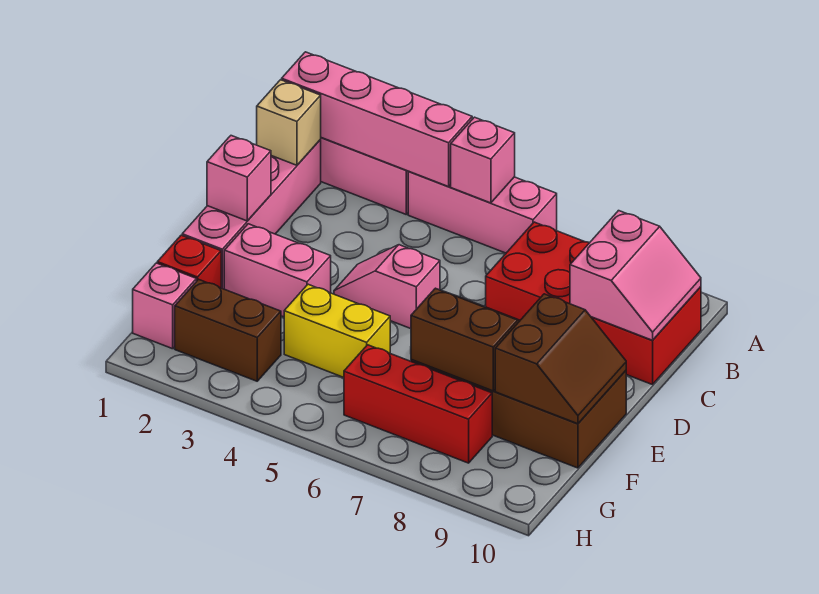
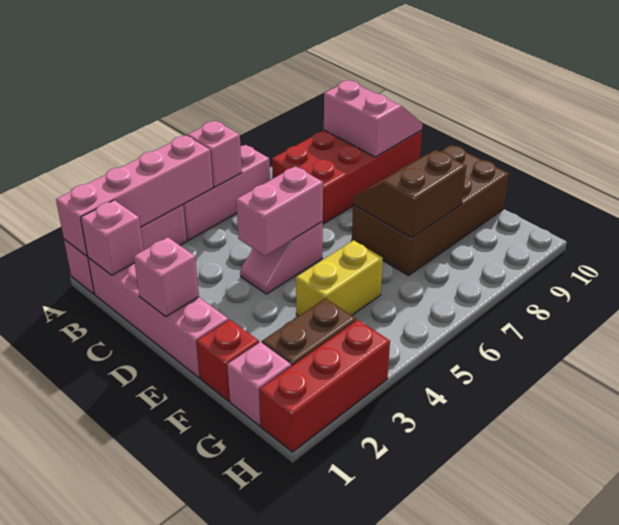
tan 1x1 brick [257,80,321,165] -> pink 1x1 brick [81,200,144,275]
pink 1x2 brick [224,224,331,317] -> pink 1x2 brick moved to [236,166,323,256]
brown 2x2 slope [495,294,626,424] -> none
red 1x3 brick [344,345,492,463] -> red 1x3 brick moved to [259,320,390,452]

